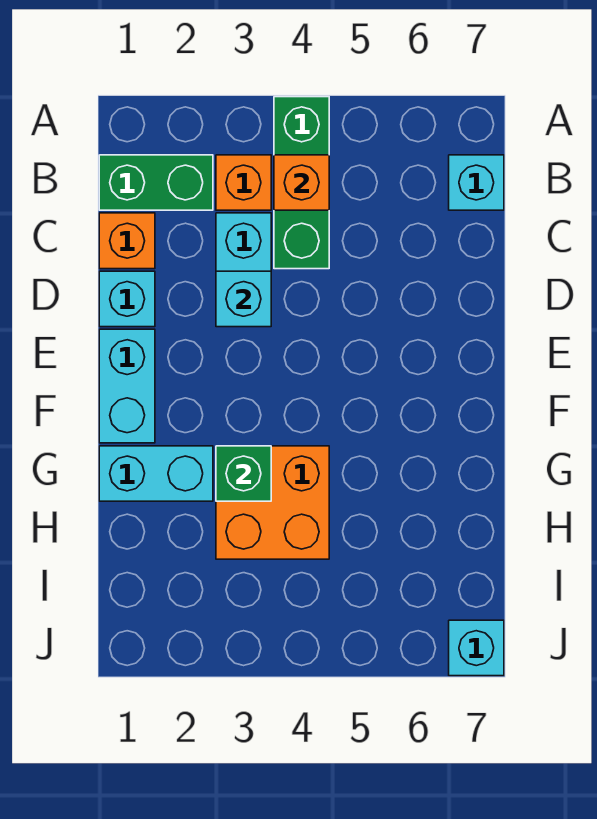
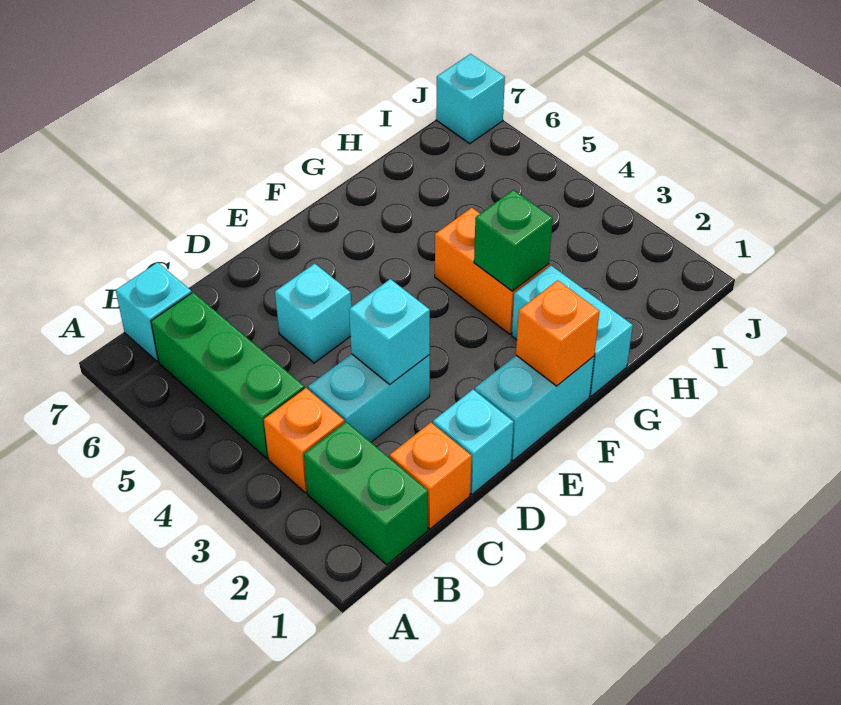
green 1x3 brick [274,97,329,269] -> green 1x3 brick turned to [151,293,304,459]
orange 1x1 brick [274,155,329,210] -> orange 1x1 brick moved to [516,280,600,386]
none -> cyan 1x1 brick [275,264,351,363]
orange 2x2 brick [216,446,329,559] -> orange 1x2 brick [435,208,549,334]

